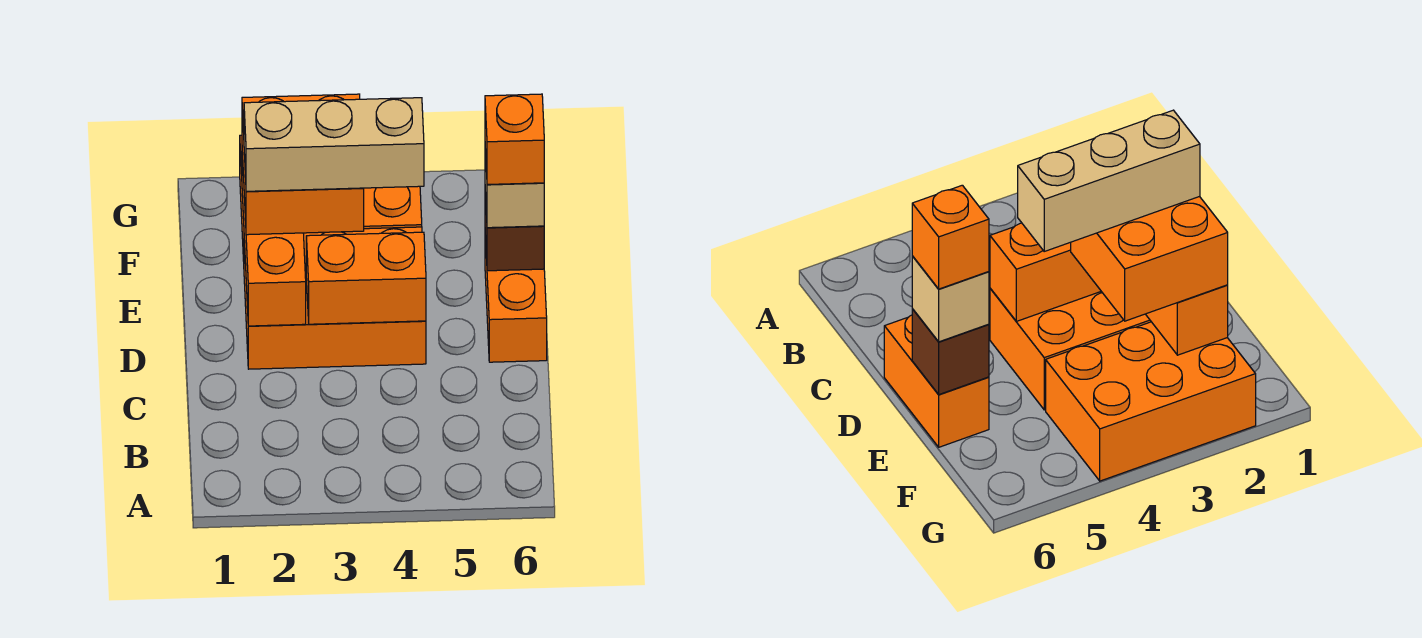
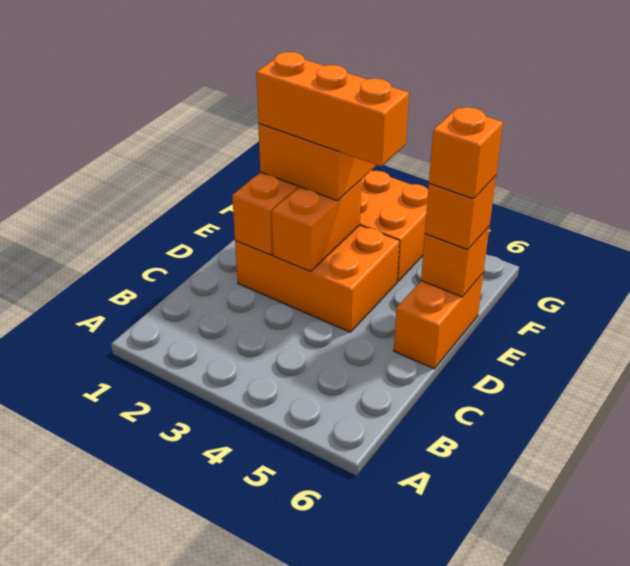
orange 1x2 brick [306,232,426,324] -> orange 1x2 brick turned to [272,180,361,271]
tan 1x3 brick [244,98,424,191] -> orange 1x3 brick [256,52,409,167]
brown 1x1 brick [485,193,544,271] -> orange 1x1 brick [421,227,489,297]
tan 1x1 brick [485,149,544,228] -> orange 1x1 brick [425,176,496,250]

